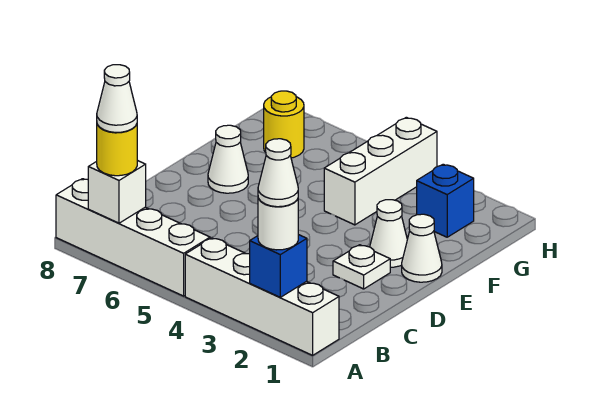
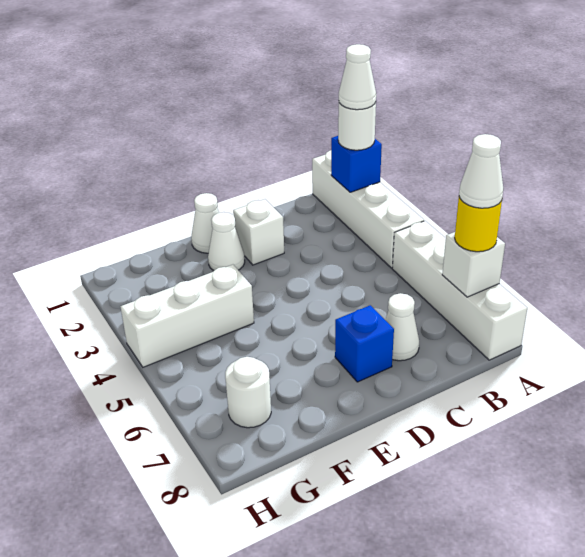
white 1x1 plate [333,245,390,289] -> white 1x1 brick [233,199,284,265]
white 1x1 cone [208,125,248,193] -> white 1x1 cone moved to [385,293,419,361]
blue 1x1 brick [417,164,474,237] -> blue 1x1 brick moved to [335,305,394,382]
yellow 1x1 round brick [264,91,304,158] -> white 1x1 round brick [225,357,271,428]

